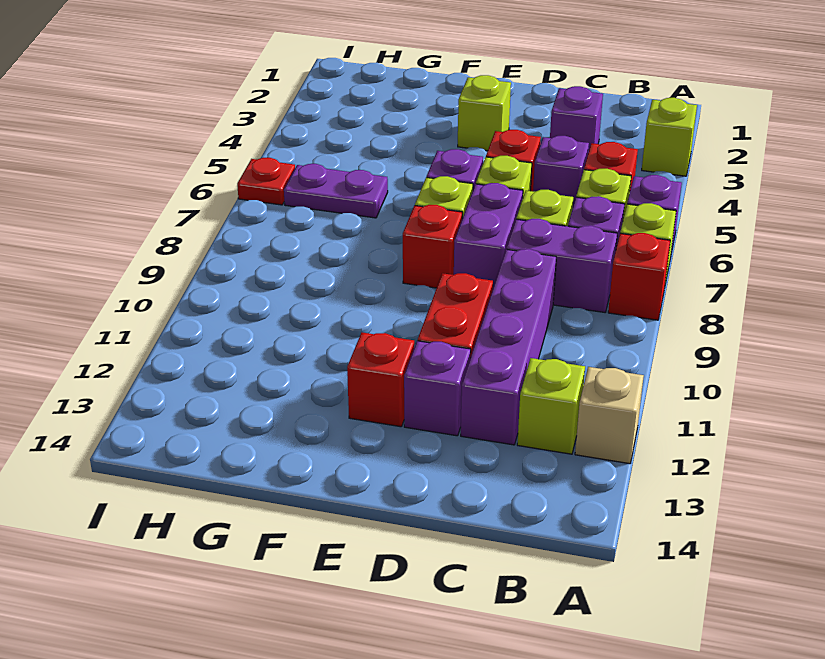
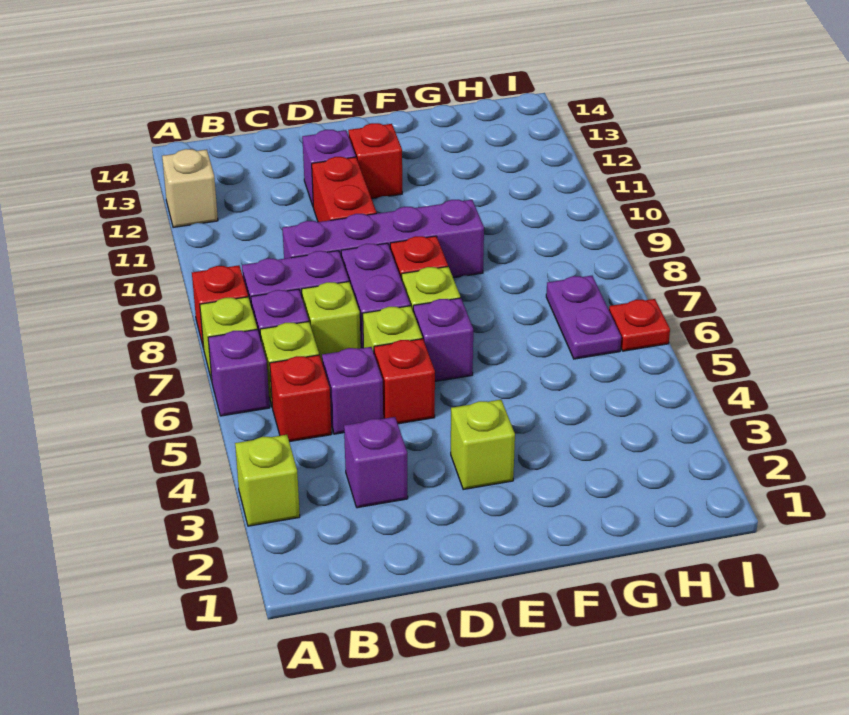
lime 1x1 brick [517,358,585,454] -> none
purple 1x4 brick [461,249,556,445] -> purple 1x4 brick turned to [282,200,484,278]
purple 1x2 plate [284,164,388,218] -> purple 1x2 plate turned to [546,276,621,359]

